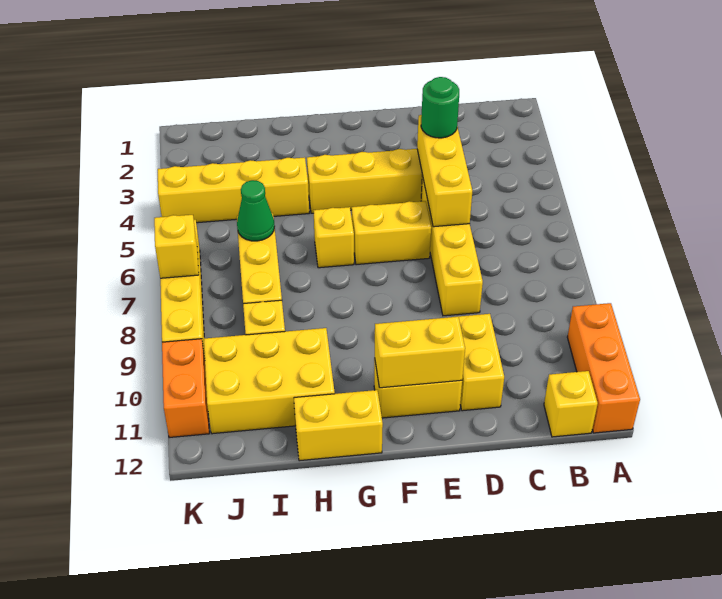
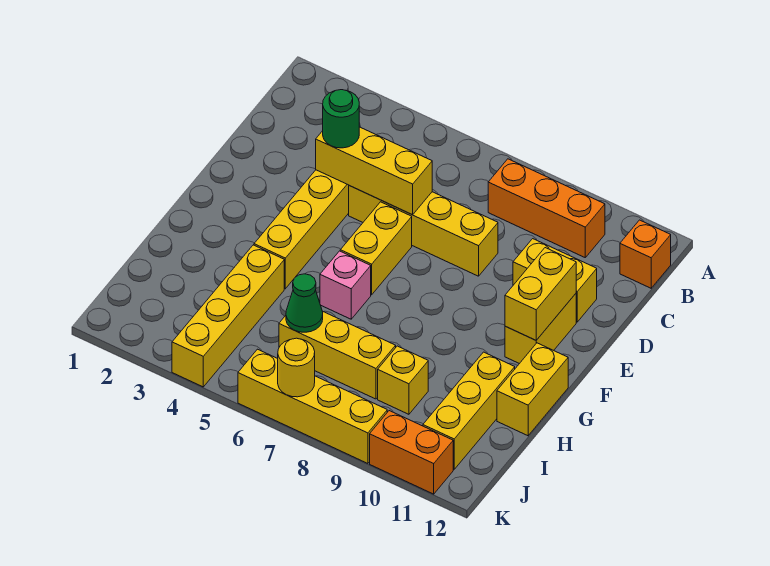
orange 1x3 brick [567,303,640,433] -> orange 1x3 brick moved to [488,159,605,257]
yellow 1x1 brick [544,371,598,437] -> orange 1x1 brick [620,220,671,288]
yellow 1x1 brick [313,207,354,268] -> pink 1x1 brick [320,251,371,319]
yellow 2x3 brick [204,328,335,434] -> yellow 1x3 brick [423,352,515,469]
yellow 1x1 brick [154,215,199,278] -> yellow 1x1 round brick [278,338,315,397]

